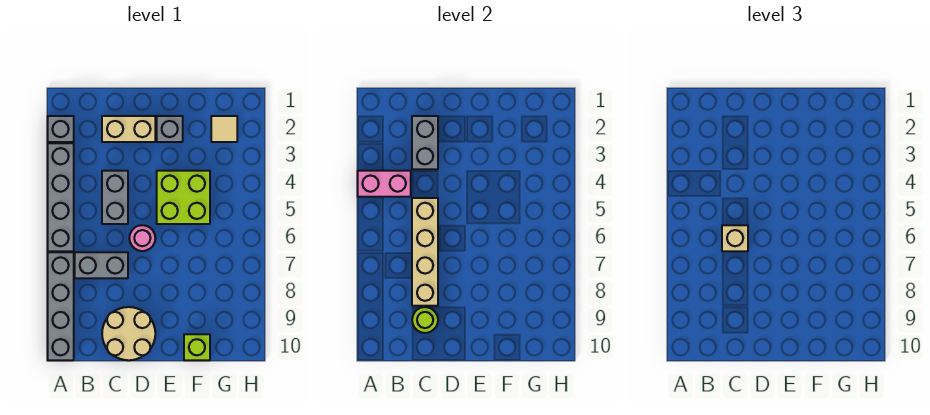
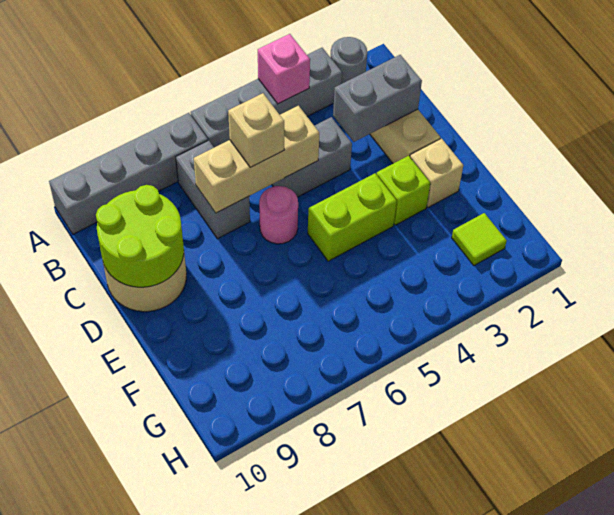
grey 1x1 brick [48,116,74,142] -> grey 1x1 round brick [330,37,367,84]
pink 1x2 brick [358,171,411,197] -> pink 1x1 brick [258,34,310,104]
tan 1x4 brick [412,198,438,306] -> tan 1x3 brick [194,106,319,213]
lime 1x1 round brick [412,307,438,333] -> lime 2x2 round brick [96,185,184,287]
grey 1x1 brick [157,116,183,142] -> tan 1x1 brick [410,139,463,207]
lime 2x2 brick [157,171,210,224] -> lime 1x2 brick [308,173,397,261]
lime 1x1 brick [184,334,210,360] -> lime 1x1 brick moved to [377,156,430,225]
tan 1x1 tile [211,116,237,142] -> lime 1x1 tile [452,213,507,266]

